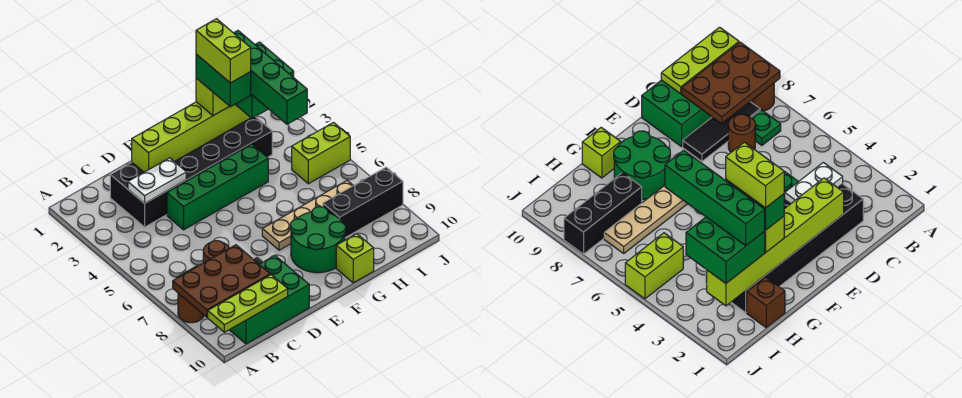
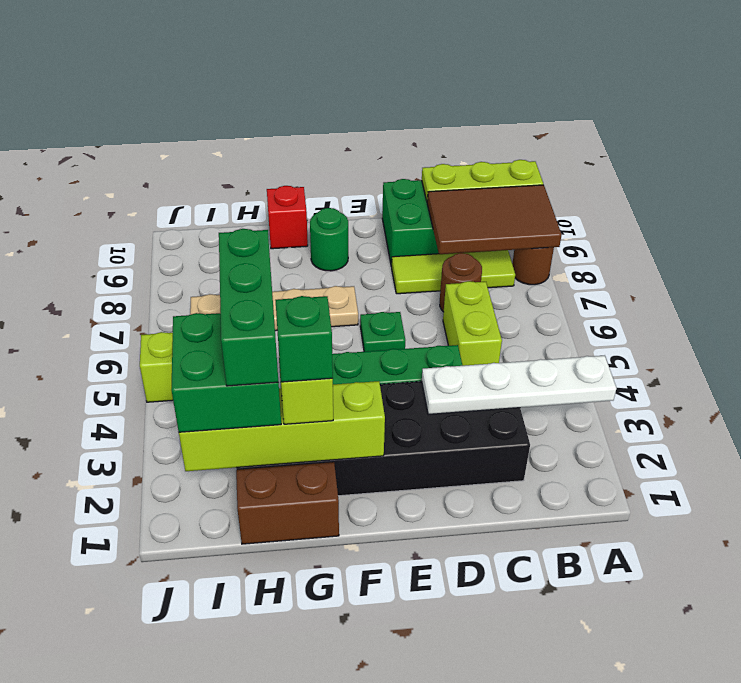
brown 2x3 plate [173,245,270,317] -> brown 2x3 tile [427,185,562,254]
green 1x1 plate [751,110,781,145] -> green 1x1 plate moved to [360,312,405,352]
black 1x3 tile [683,102,760,161] -> lime 1x3 tile [392,250,515,294]
white 1x2 plate [128,158,186,203] -> white 1x4 plate [422,355,616,415]
lime 1x6 brick [132,102,251,172] -> lime 1x4 brick [179,381,385,471]
green 2x2 round brick [290,207,346,273] -> green 1x1 round brick [310,208,348,271]
green 1x2 brick [196,54,251,107] -> green 1x1 brick [275,296,333,382]
lime 1x2 brick [196,19,251,83] -> lime 1x2 brick moved to [443,281,502,366]
lime 1x1 brick [336,234,374,283] -> red 1x1 brick [267,186,308,249]
brown 1x1 brick [747,277,785,327] -> brown 1x2 brick [236,462,339,544]
green 1x4 brick [234,31,307,124] -> green 1x3 brick [219,229,278,386]
black 1x3 brick [323,167,403,238] -> none

